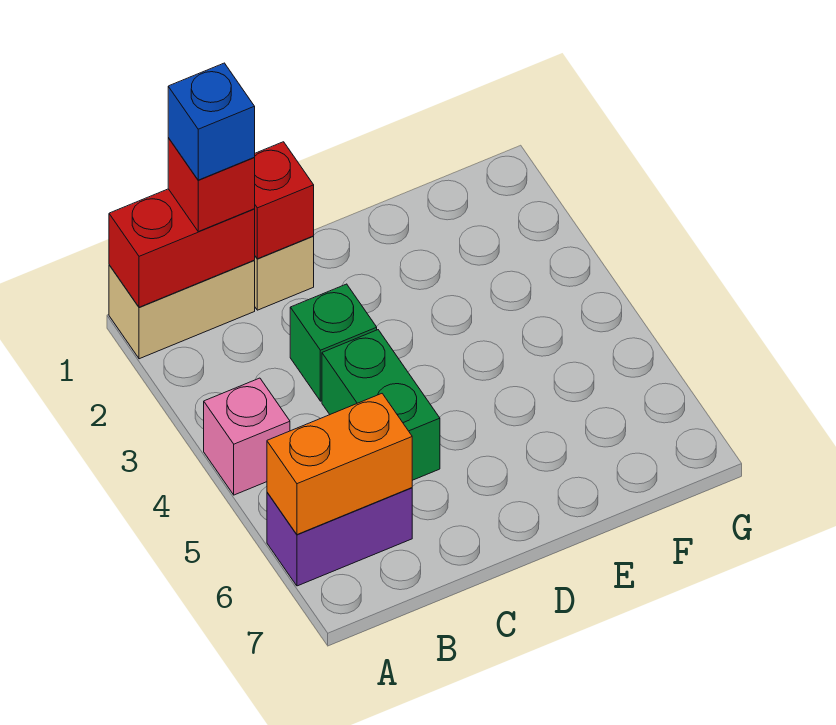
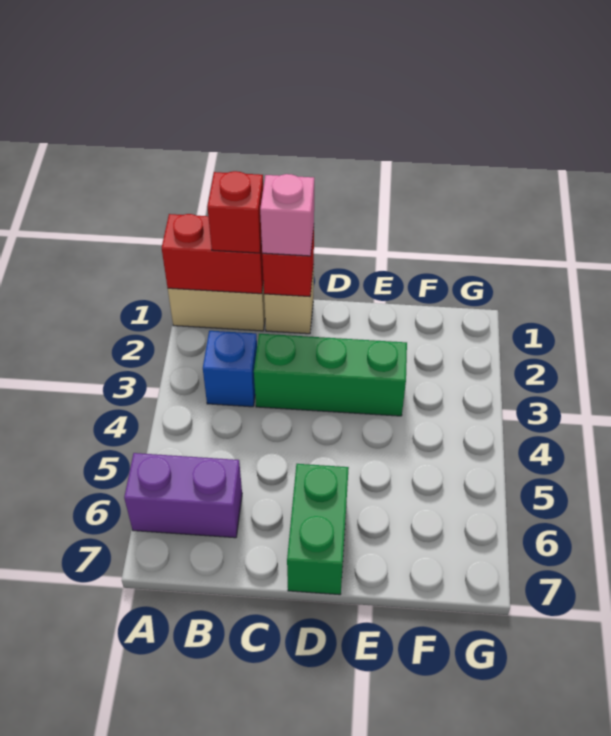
pink 1x1 brick [204,378,290,495] -> pink 1x1 brick moved to [260,174,314,256]
orange 1x2 brick [267,394,412,535] -> none
blue 1x1 brick [168,63,255,180] -> blue 1x1 brick moved to [203,331,257,407]
green 1x1 brick [290,284,377,401] -> green 1x3 brick [254,334,407,416]
green 1x2 brick [322,330,440,480] -> green 1x2 brick moved to [287,464,349,595]

